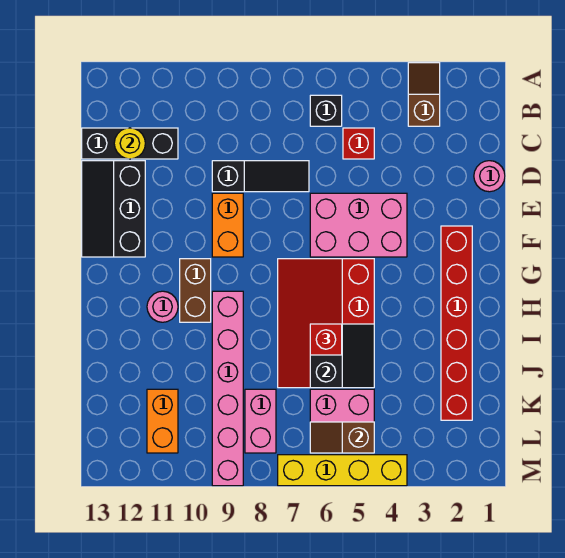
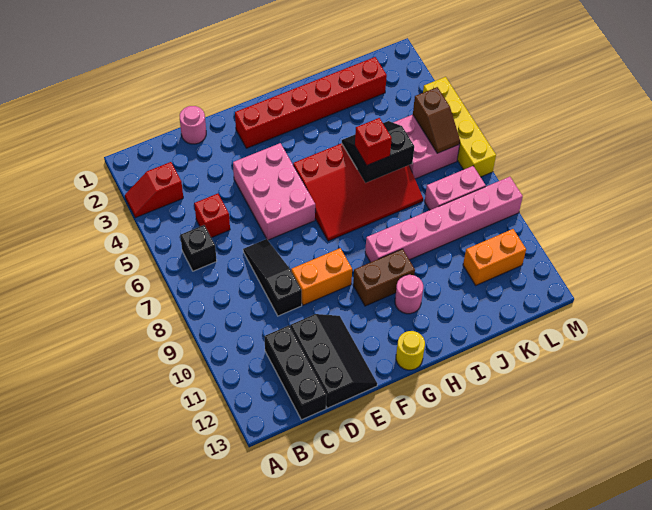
brown 1x2 slope [408,63,440,126] -> red 1x2 slope [125,162,183,218]
yellow 1x1 round brick [114,128,145,159] -> yellow 1x1 round brick moved to [396,331,425,370]
black 2x3 slope [82,161,145,257] -> black 2x3 slope turned to [290,314,377,408]

